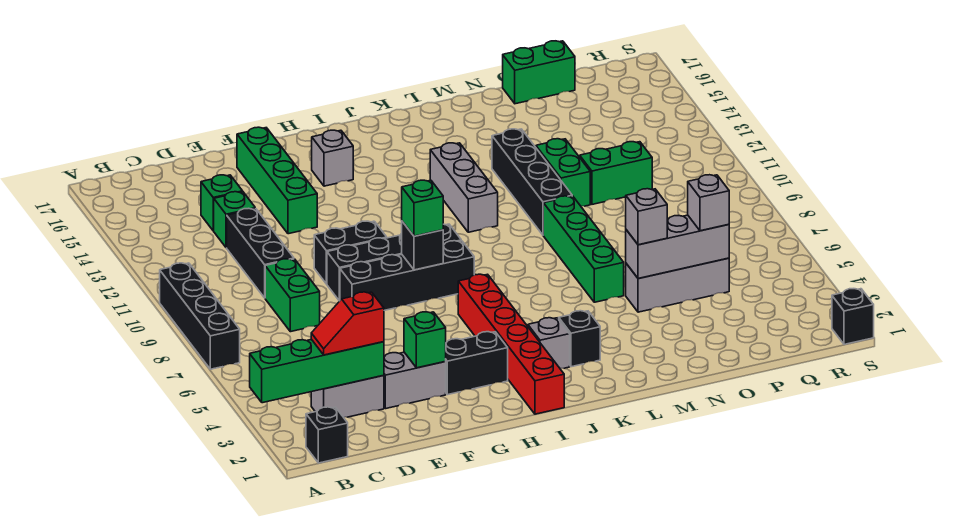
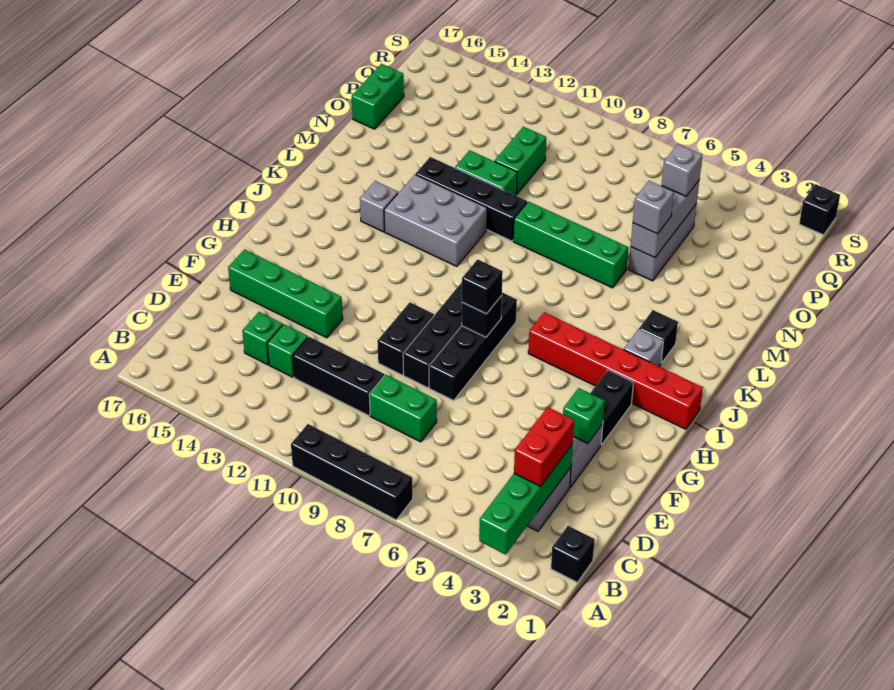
red 1x2 slope [311,292,384,355] -> red 1x2 brick [514,407,574,487]
green 1x1 brick [402,180,443,236] -> black 1x1 brick [462,259,503,314]
grey 1x1 brick [312,130,353,186] -> grey 1x1 brick moved to [360,181,398,232]
grey 1x3 brick [430,143,498,232] -> grey 2x3 brick [384,175,487,266]

